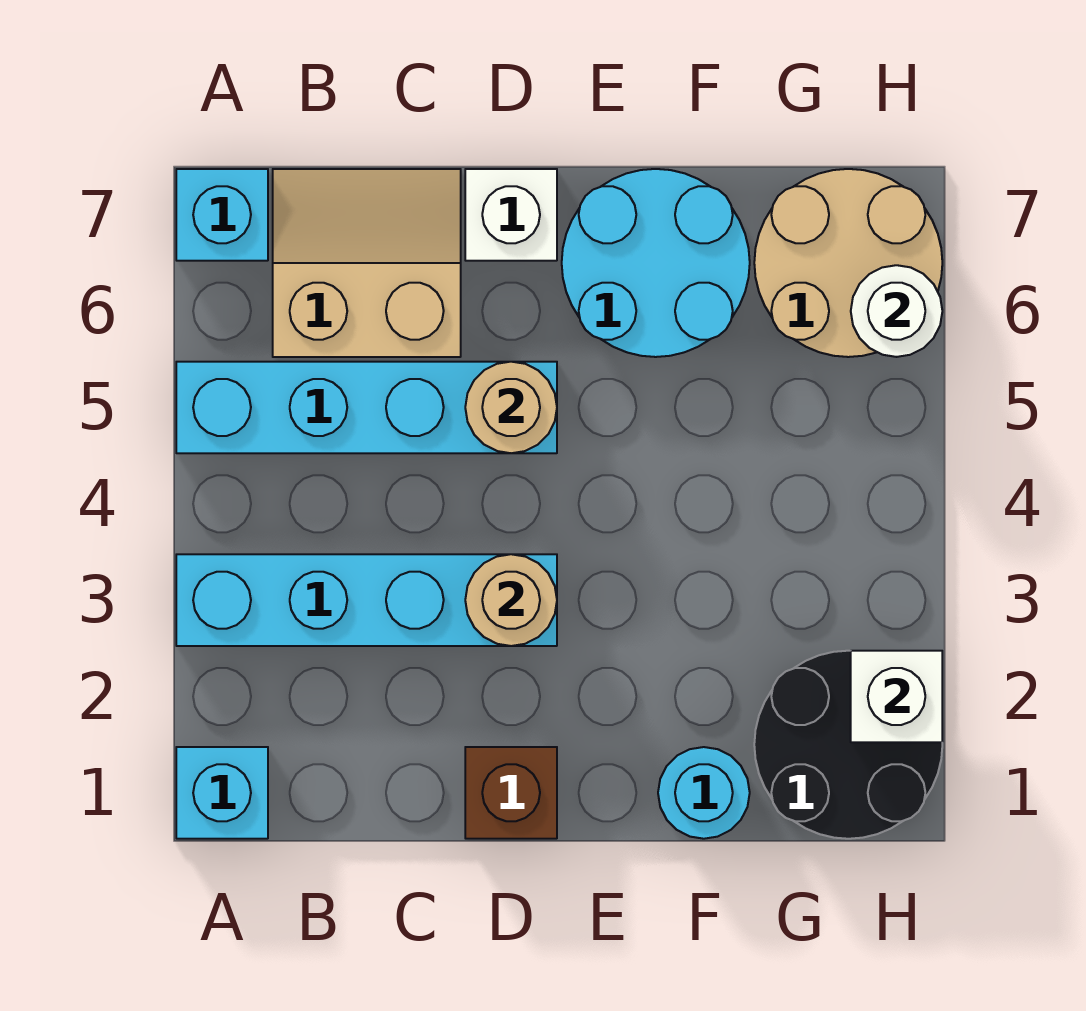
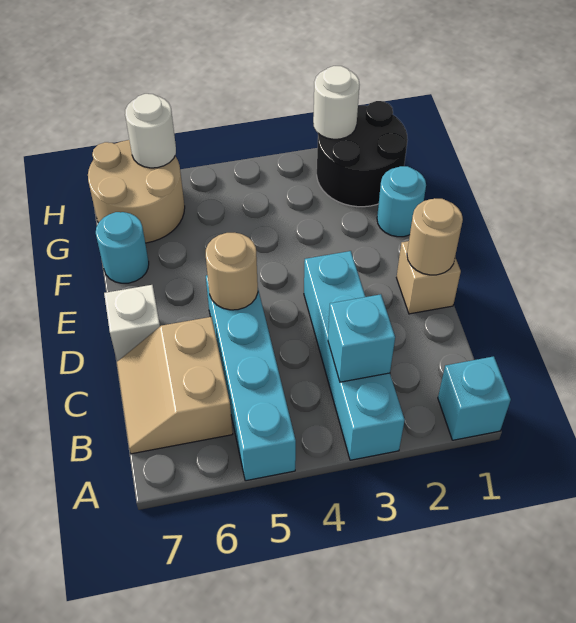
cyan 1x1 brick [176,169,268,261] -> cyan 1x1 brick moved to [328,294,395,382]
brown 1x1 brick [465,747,557,839] -> tan 1x1 brick [396,241,461,314]
tan 1x1 round brick [465,554,557,646] -> tan 1x1 round brick moved to [407,198,463,275]
cyan 2x2 round brick [562,169,750,357] -> cyan 1x1 round brick [96,212,149,283]
white 1x1 brick [851,651,942,742] -> white 1x1 round brick [313,66,360,139]

